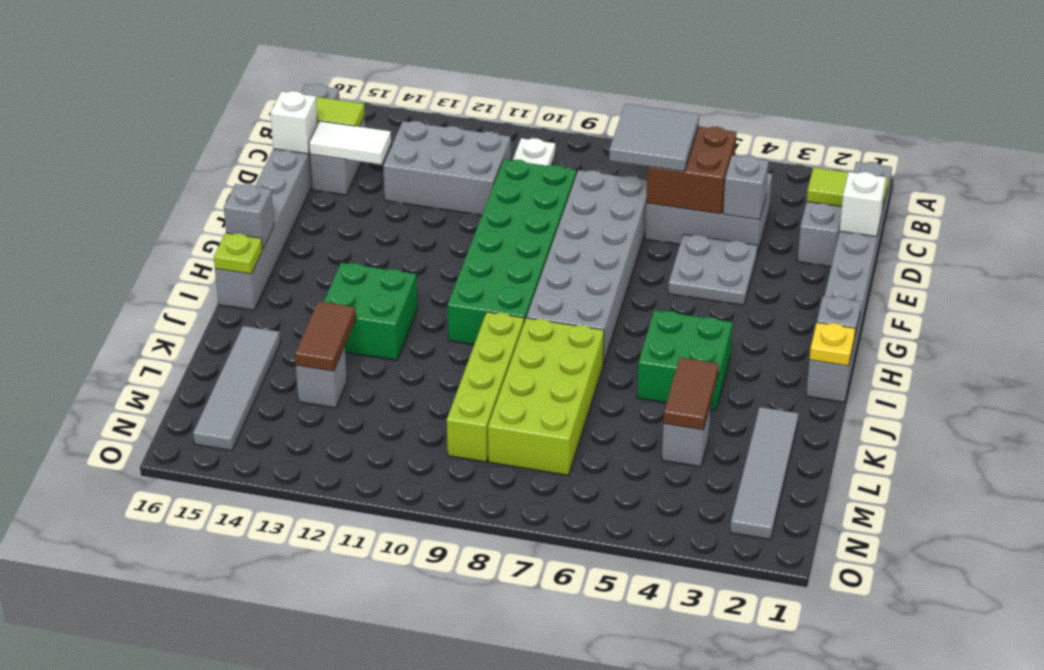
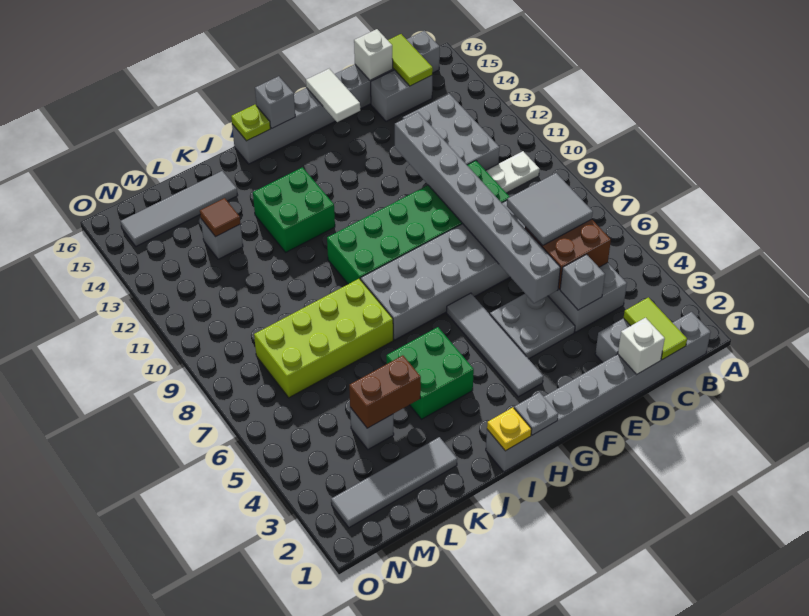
white 1x2 tile [309,121,391,164] -> white 1x2 tile moved to [306,69,360,122]
none -> grey 1x8 brick [395,112,560,303]
none -> grey 1x4 tile [447,293,543,397]
lime 1x4 brick [447,312,524,462] -> none
brown 1x2 tile [663,357,719,430] -> brown 1x2 brick [349,355,421,428]
brown 1x2 tile [295,301,356,371] -> brown 1x1 tile [200,198,240,237]

